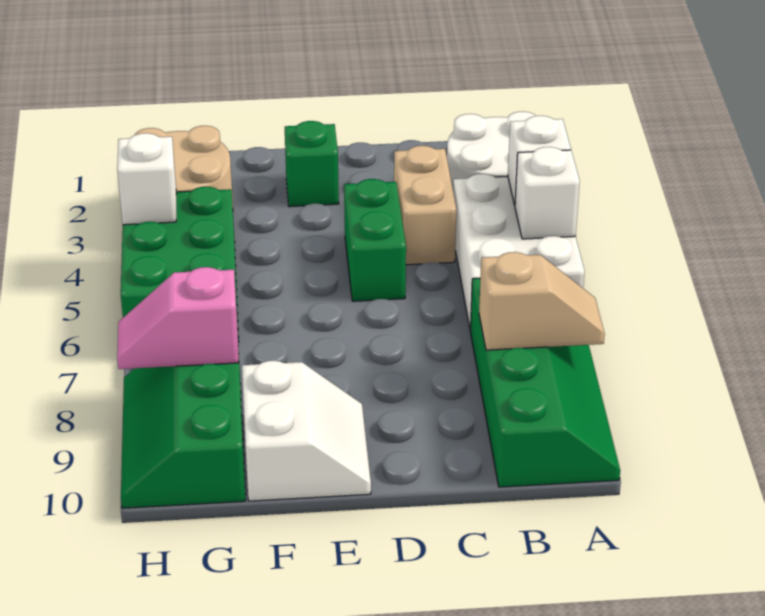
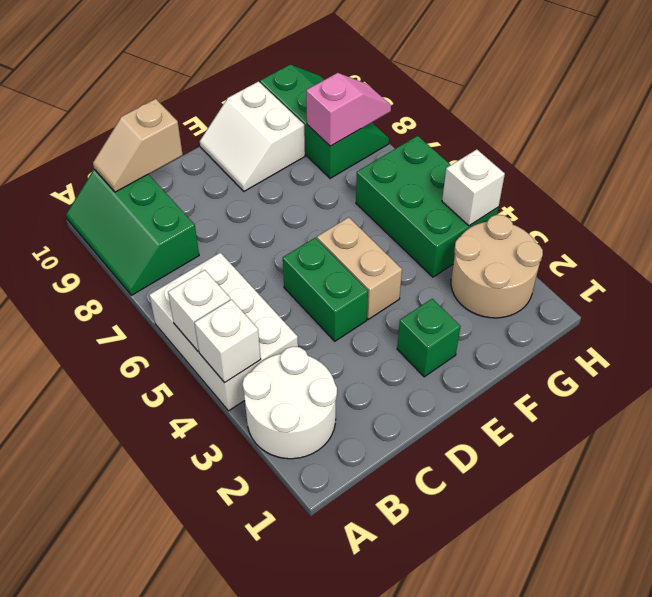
green 2x4 slope [470,278,620,487] -> green 2x3 slope [66,169,199,295]
tan 1x2 slope [479,252,605,350] -> tan 1x2 slope moved to [93,99,183,192]
tan 1x2 brick [394,146,456,265] -> tan 1x2 brick moved to [317,217,402,319]

